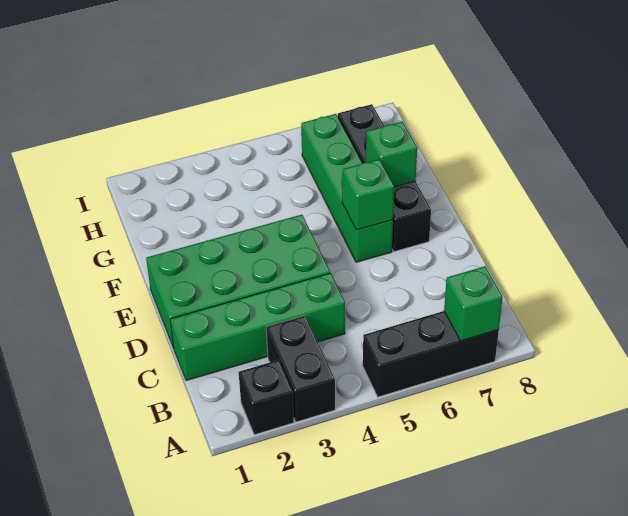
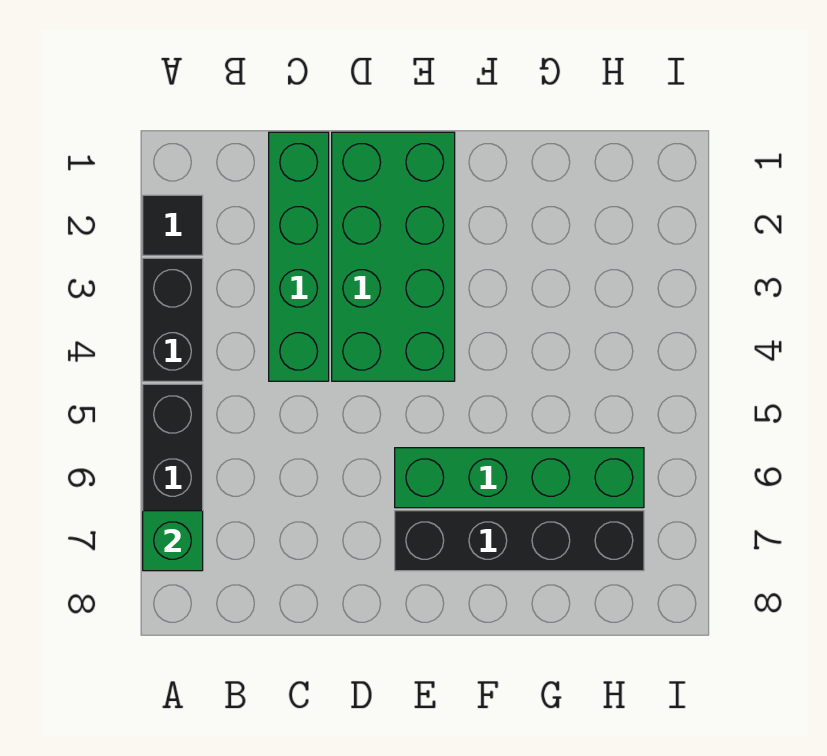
black 1x1 brick [239,360,294,435] -> black 1x1 tile [143,195,203,255]
black 1x2 brick [266,316,335,422] -> black 1x2 brick turned to [143,258,203,381]
green 1x1 brick [342,159,394,230] -> none
green 1x1 brick [366,122,417,187] -> none

